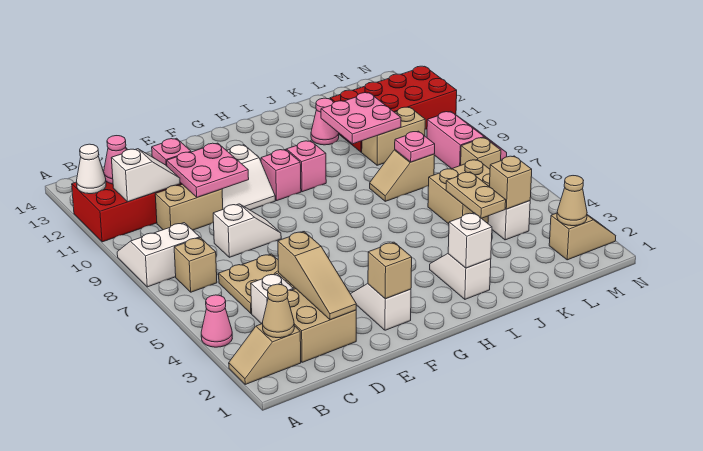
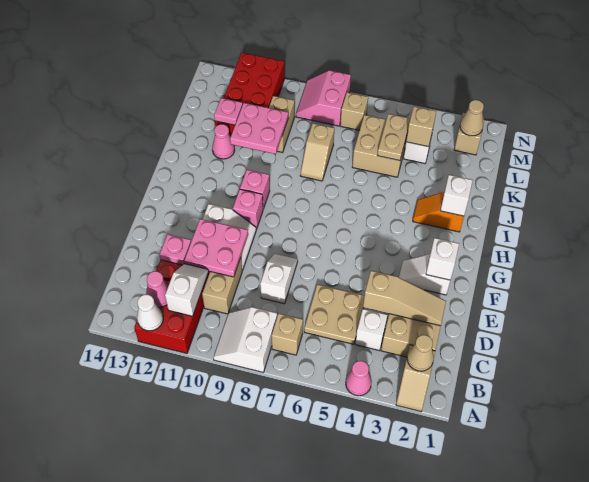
tan 1x1 brick [368,242,412,299] -> white 1x1 brick [426,238,459,280]
white 1x2 slope [430,254,491,299] -> orange 1x2 slope [413,192,464,232]
tan 1x2 plate [446,172,506,218] -> tan 1x2 plate turned to [378,114,410,161]
pink 1x1 plate [395,131,435,162] -> pink 1x1 plate moved to [214,98,243,125]
pink 2x2 slope [427,111,507,169] -> pink 2x2 slope turned to [296,70,351,126]

